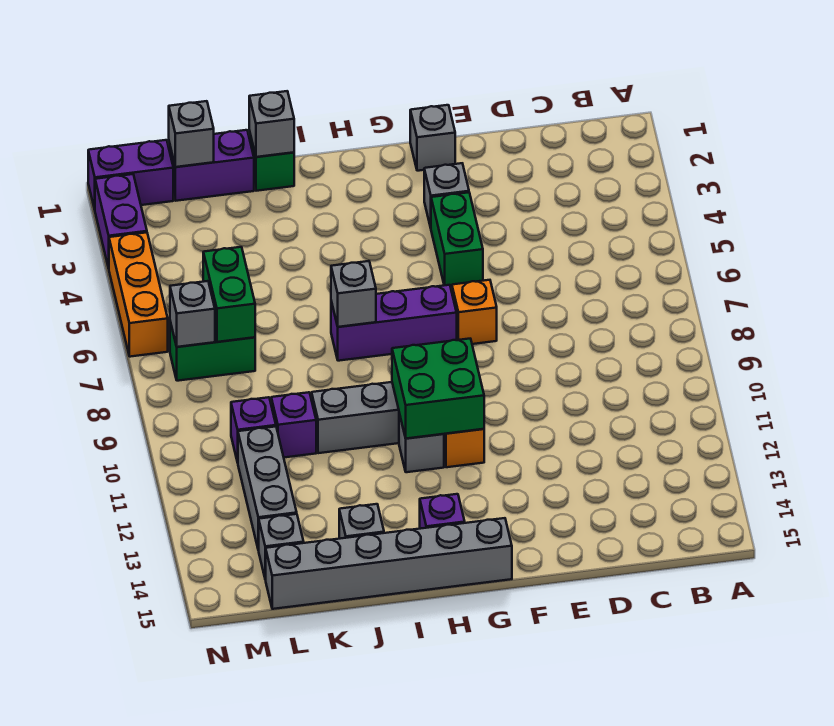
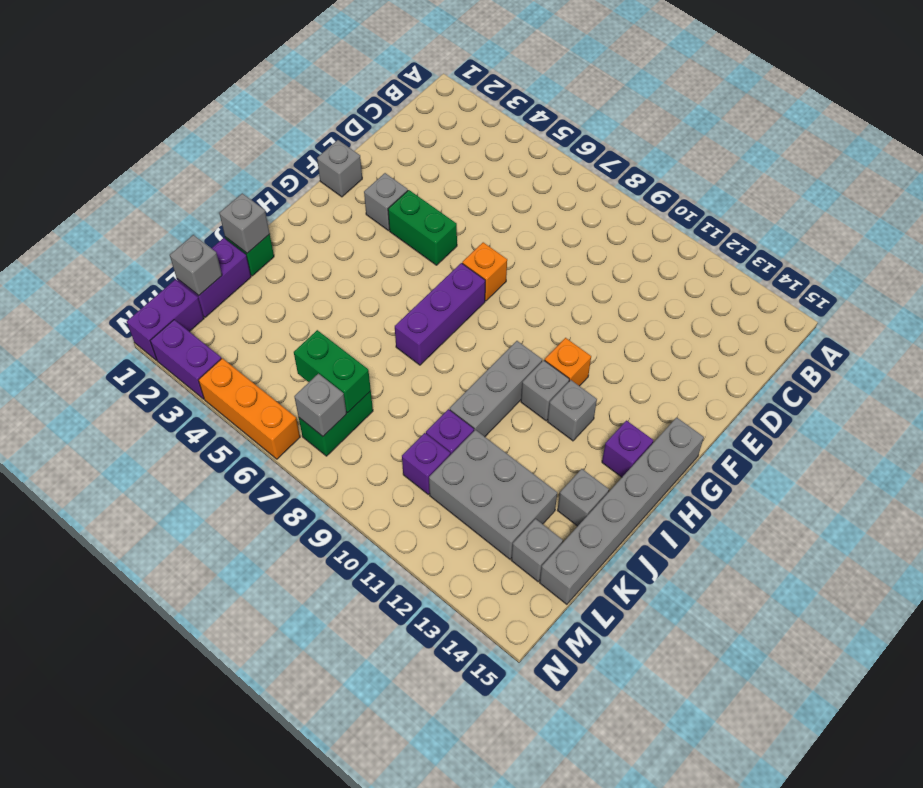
green 2x2 brick [392,339,484,439] -> none
grey 1x1 brick [331,261,376,327] -> grey 1x1 brick moved to [547,380,597,441]
grey 1x3 brick [238,427,297,550] -> grey 2x3 brick [429,430,557,559]

